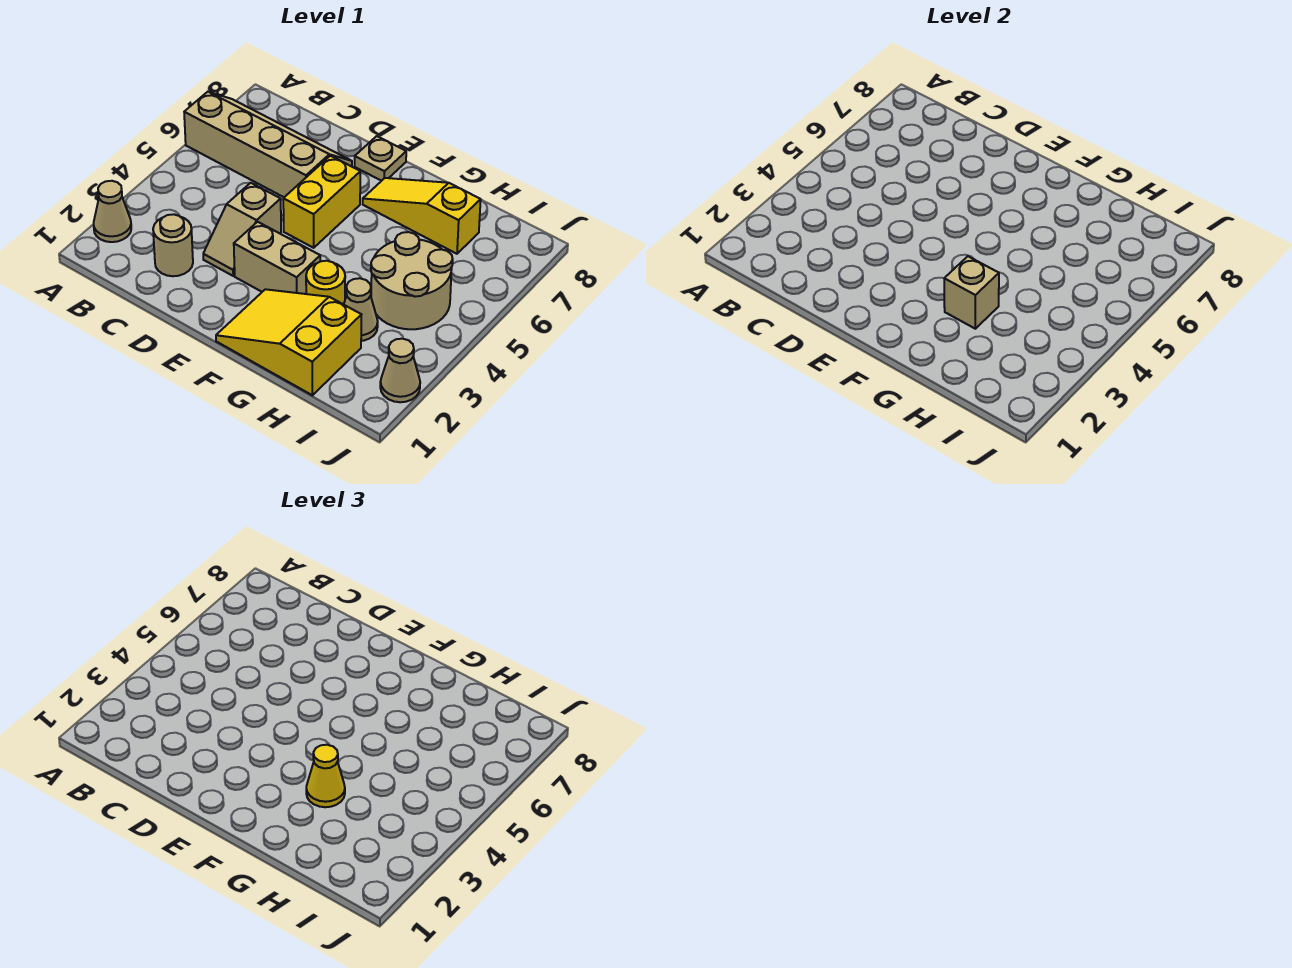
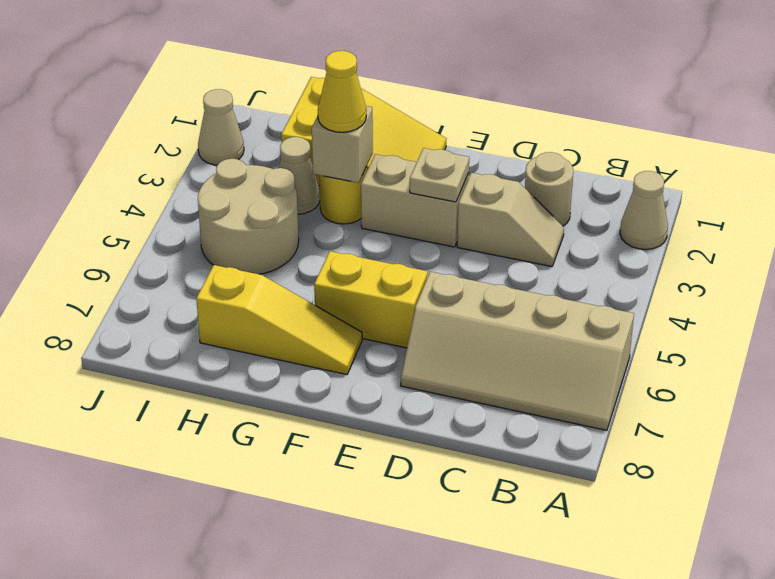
tan 1x2 slope [203,183,281,276] -> tan 1x2 slope turned to [457,173,564,267]
yellow 1x2 brick [283,156,360,248] -> yellow 1x2 brick turned to [314,251,428,348]
tan 1x1 plate [355,136,406,181] -> tan 1x1 plate moved to [410,148,469,202]

